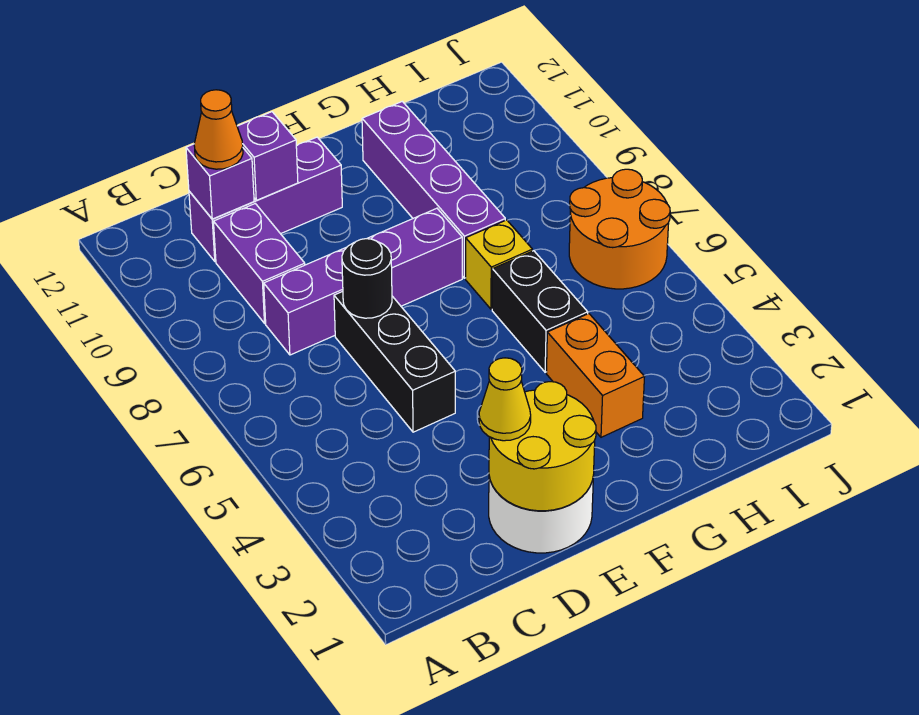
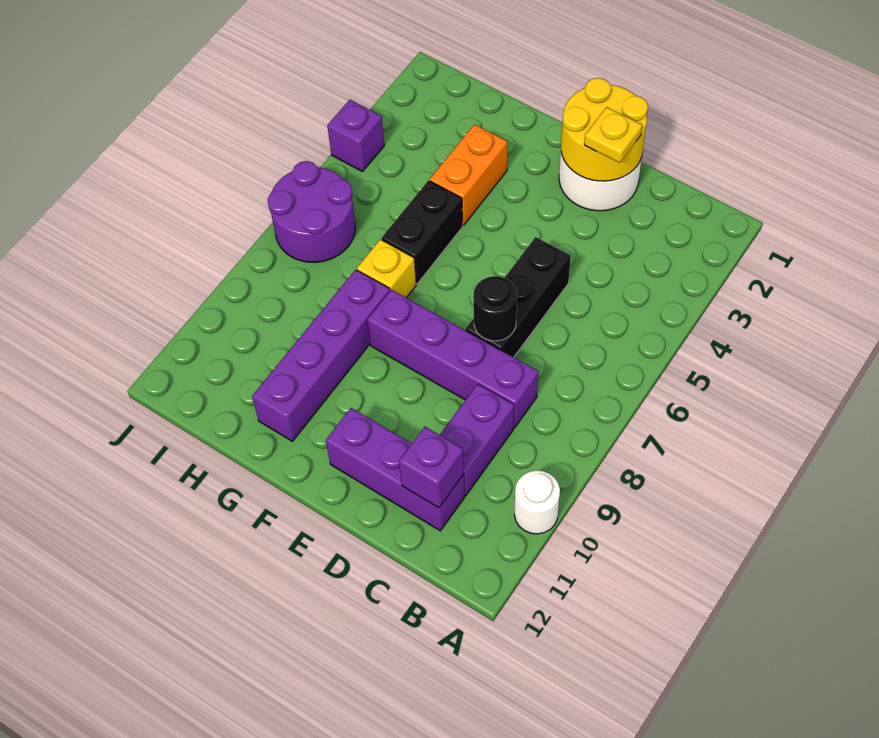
none -> white 1x1 round brick [514,470,560,534]
orange 1x1 cone [194,90,243,169] -> none
yellow 1x1 cone [479,358,531,441] -> yellow 1x1 plate [584,107,642,163]
purple 1x1 brick [237,112,298,200] -> purple 1x1 brick moved to [327,100,384,172]
orange 2x2 round brick [569,169,670,289] -> purple 2x2 round brick [267,161,356,262]

